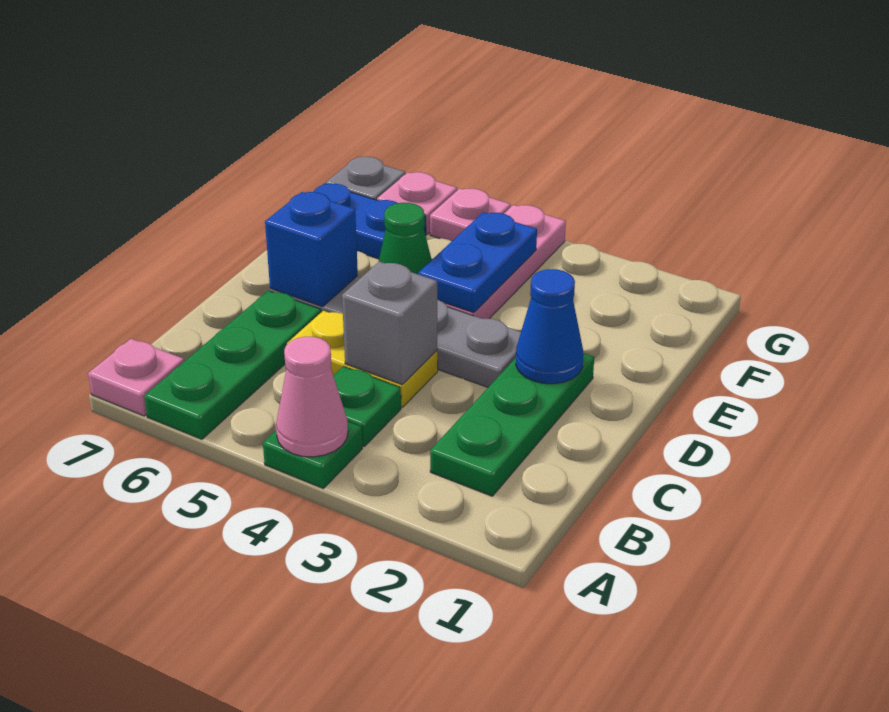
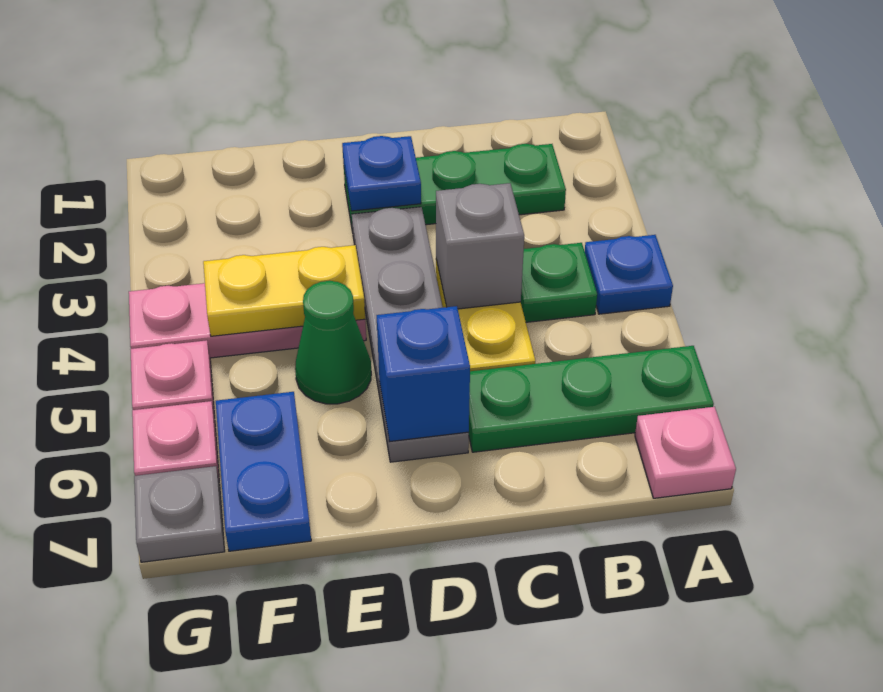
green 1x1 plate [263,422,362,489] -> blue 1x1 plate [585,235,673,314]
pink 1x1 cone [276,337,348,457] -> none
blue 1x1 cone [516,269,583,384] -> blue 1x1 plate [342,136,421,211]
blue 1x2 plate [418,212,537,313] -> yellow 1x2 plate [203,245,365,336]

